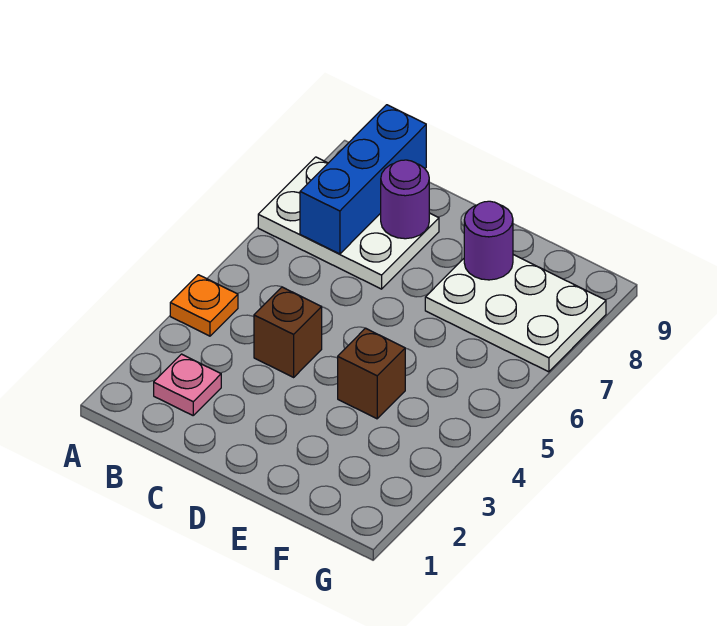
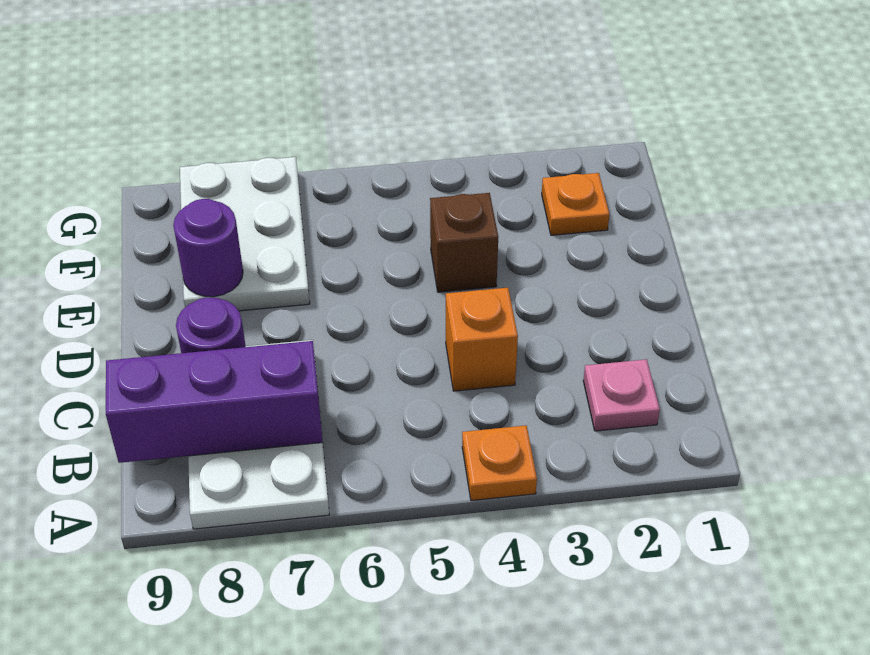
blue 1x3 brick [300,105,426,254] -> purple 1x3 brick [106,341,323,463]
brown 1x1 brick [254,287,322,377] -> orange 1x1 brick [446,288,518,391]
none -> orange 1x1 plate [542,173,610,235]

